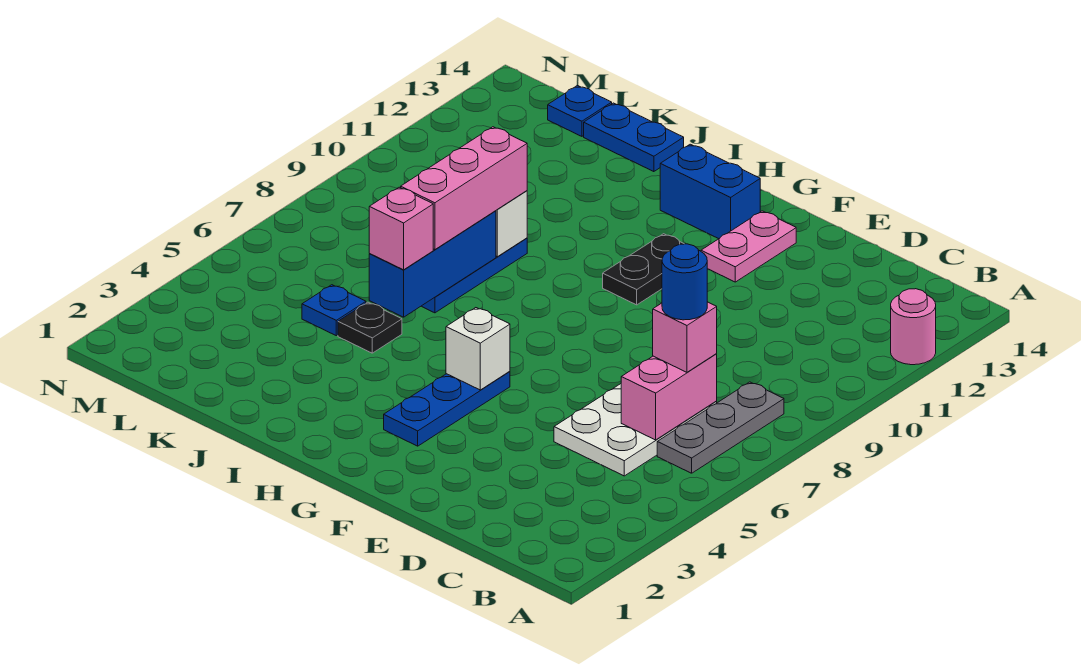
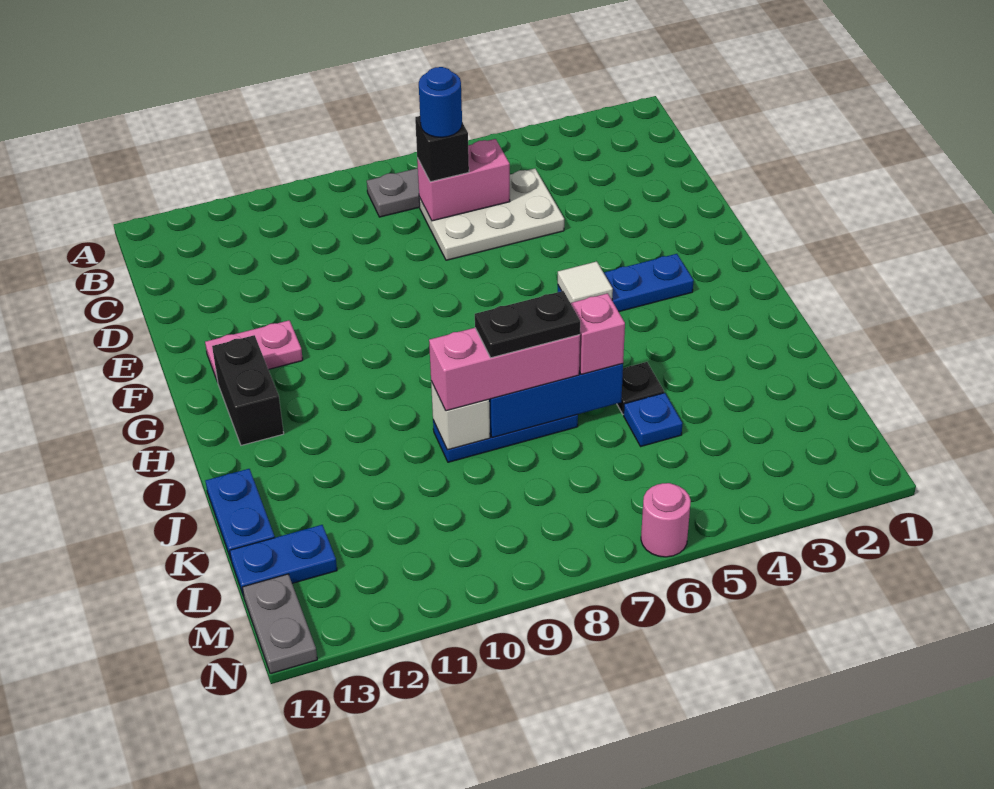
pink 1x1 round brick [891,289,936,365] -> pink 1x1 round brick moved to [641,483,691,557]
pink 1x1 brick [653,302,717,372] -> black 1x1 brick [415,116,469,182]
white 1x1 brick [446,308,510,390] -> white 1x1 tile [558,261,613,303]
black 1x2 plate [603,234,684,305] -> black 1x2 plate moved to [475,291,580,358]
blue 1x2 brick [660,144,760,239] -> black 1x2 brick [212,335,284,445]
blue 1x1 plate [548,86,612,136] -> blue 1x2 plate [230,525,337,596]
none -> grey 1x2 plate [242,574,317,674]

